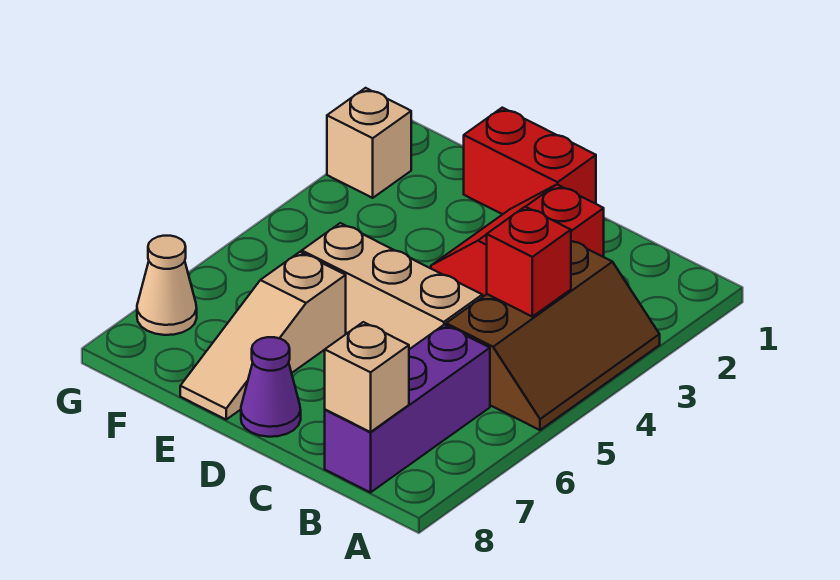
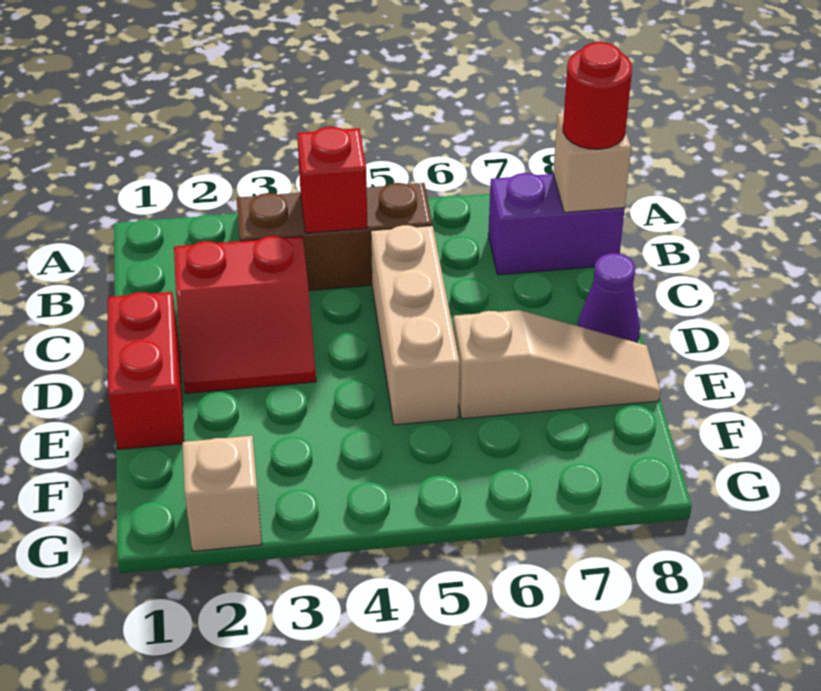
purple 1x3 brick [325,325,490,492] -> purple 1x2 brick [488,173,625,275]
none -> red 1x1 round brick [563,42,632,149]
tan 1x1 cone [137,236,197,335] -> none

